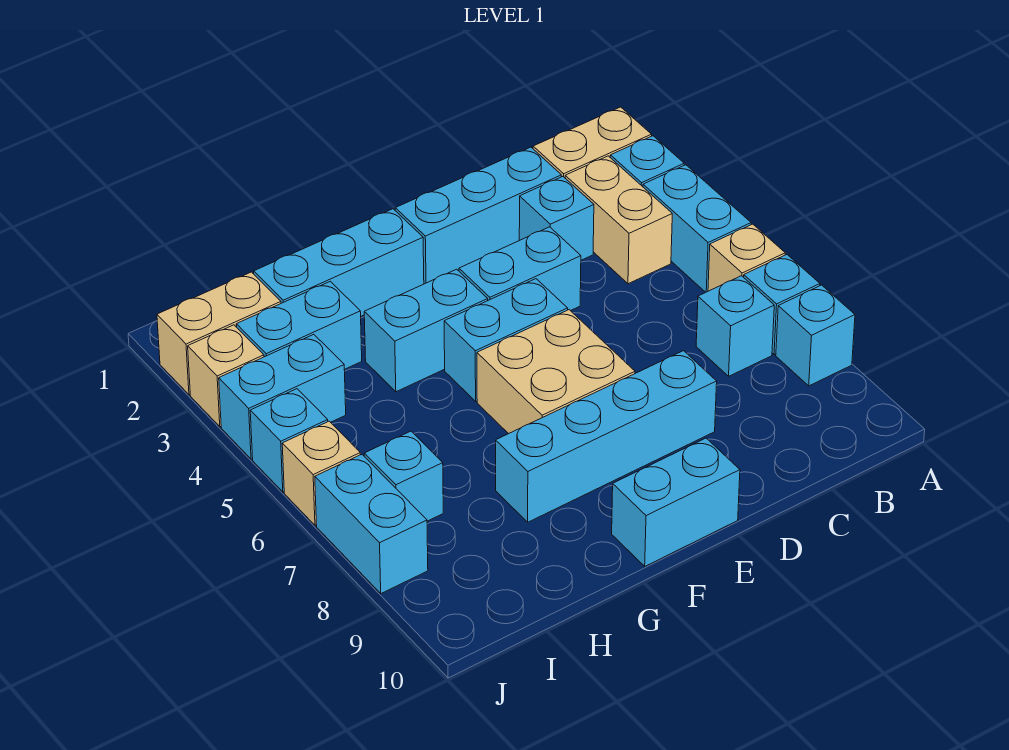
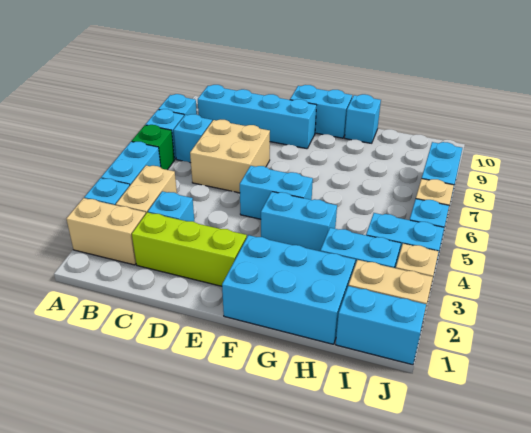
tan 1x1 brick [708,224,785,291] -> green 1x1 brick [132,125,175,170]
cyan 1x3 brick [395,147,561,284] -> lime 1x3 brick [132,212,247,286]
cyan 1x2 brick [459,227,581,311] -> cyan 1x2 brick moved to [336,286,426,365]
cyan 1x4 brick [496,351,717,522] -> cyan 1x4 brick moved to [198,85,316,149]
tan 2x2 brick [477,310,635,434] -> tan 2x2 brick moved to [190,120,270,193]
cyan 1x3 brick [254,209,424,316] -> cyan 2x3 brick [222,235,355,344]
cyan 1x1 brick [364,431,443,521] -> cyan 1x1 brick moved to [345,94,381,143]

